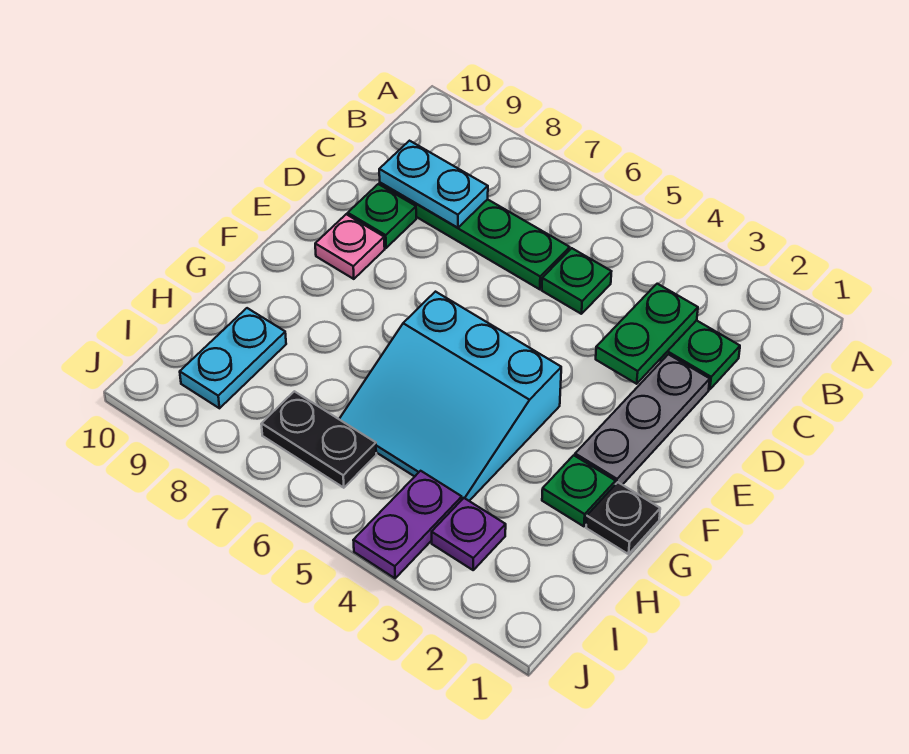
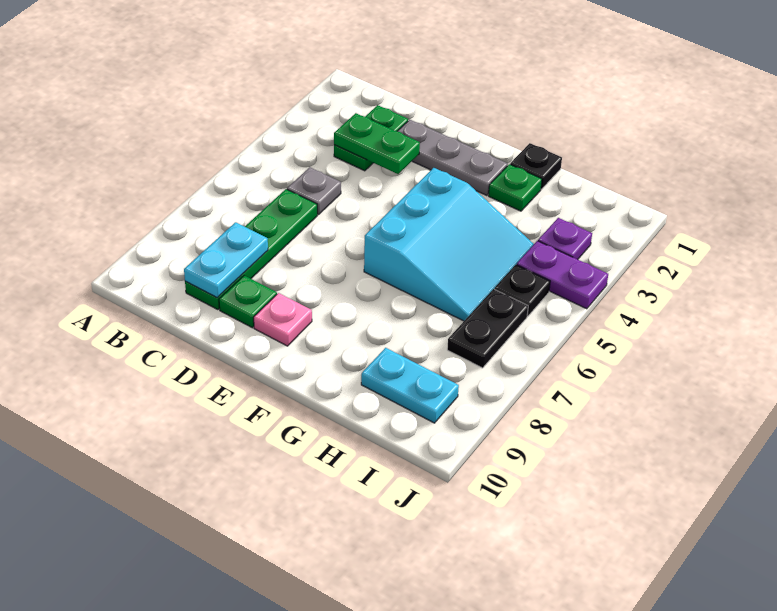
green 1x1 plate [542,248,612,314] -> grey 1x1 plate [287,167,341,215]
none -> black 1x1 plate [494,265,550,316]

